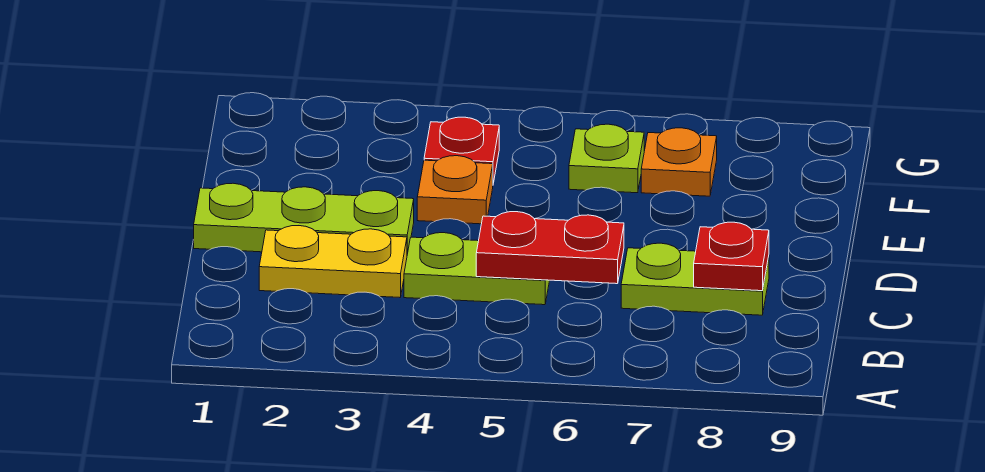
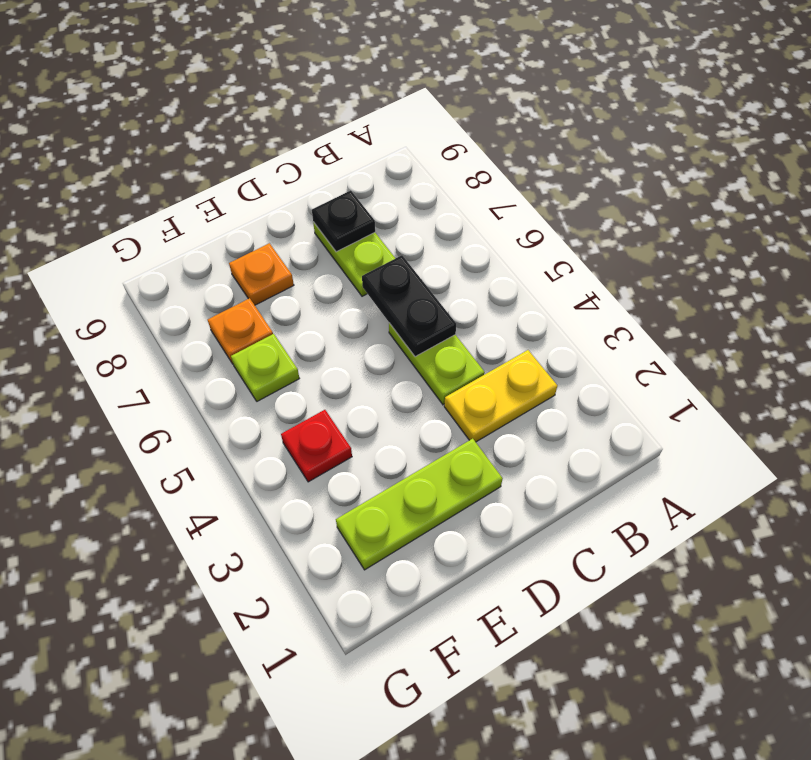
yellow 1x2 plate [259,226,407,297] -> yellow 1x2 plate turned to [444,350,558,442]
red 1x2 plate [476,212,624,284] -> black 1x2 plate [362,255,456,357]
red 1x1 plate [694,222,769,291] -> black 1x1 plate [312,191,375,252]
lime 1x3 plate [194,183,414,254] -> lime 1x3 plate turned to [336,439,503,570]
orange 1x1 plate [417,156,493,224] -> orange 1x1 plate moved to [229,243,294,305]

